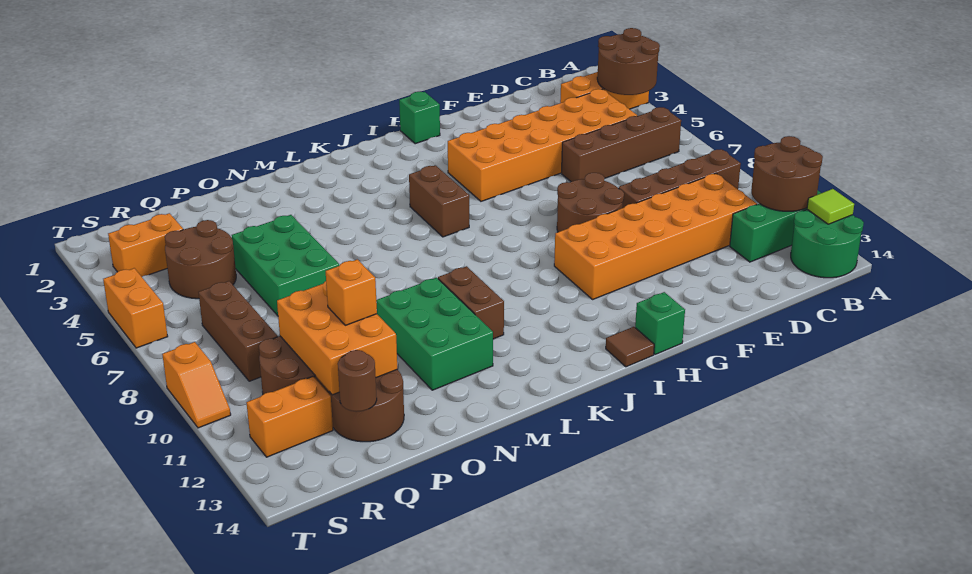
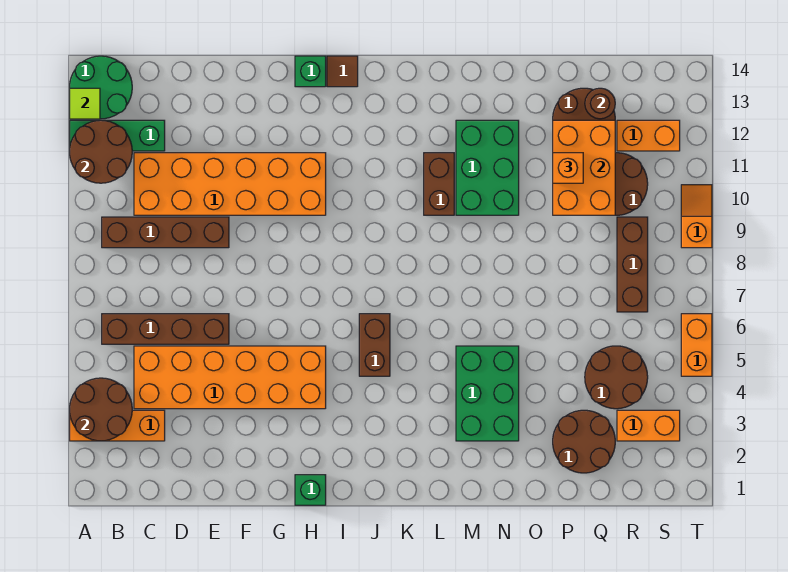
brown 2x2 round brick [557,173,624,232] -> brown 2x2 round brick moved to [553,410,615,473]
green 2x3 brick [232,215,339,316] -> green 2x3 brick moved to [456,346,519,441]

